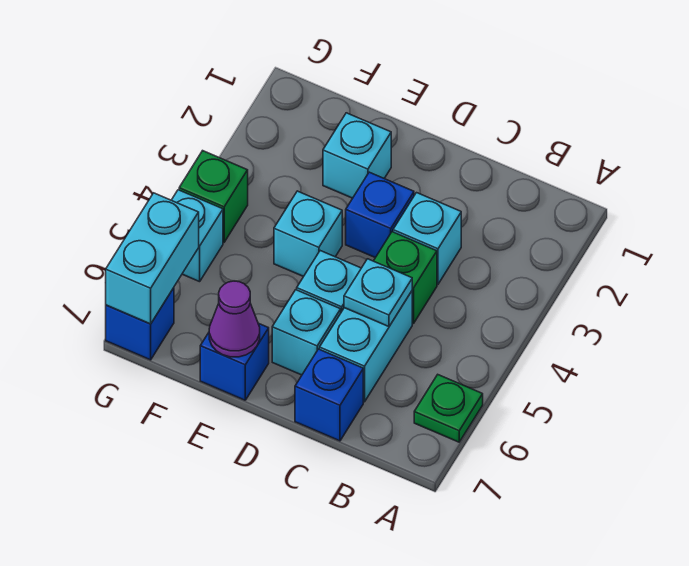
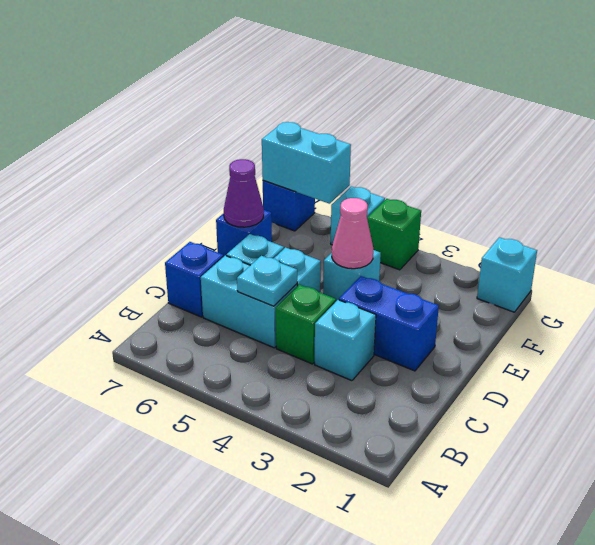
green 1x1 plate [414,375,483,442] -> none
blue 1x1 brick [346,172,414,258] -> blue 1x2 brick [339,276,439,371]
cyan 1x1 brick [323,113,391,198] -> cyan 1x1 brick moved to [477,237,537,312]
none -> pink 1x1 cone [332,198,373,269]

